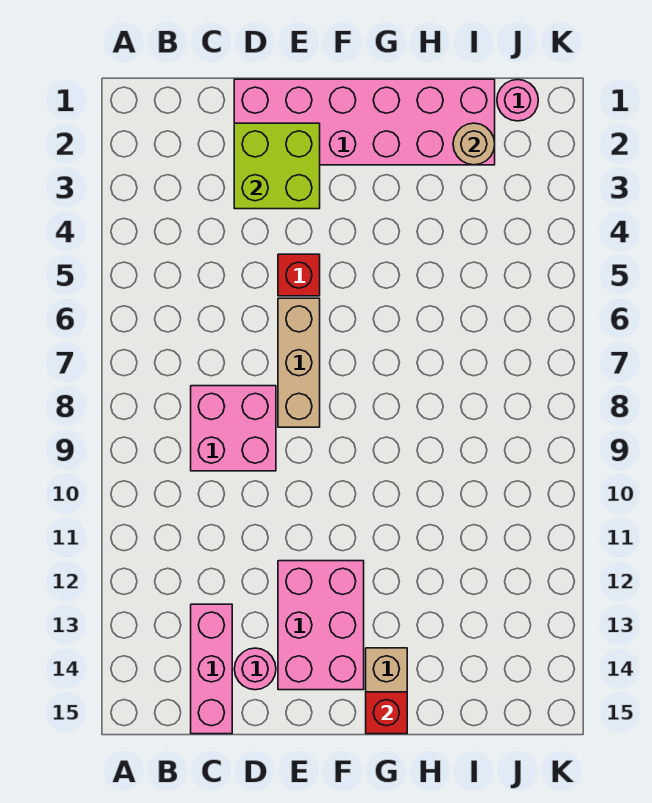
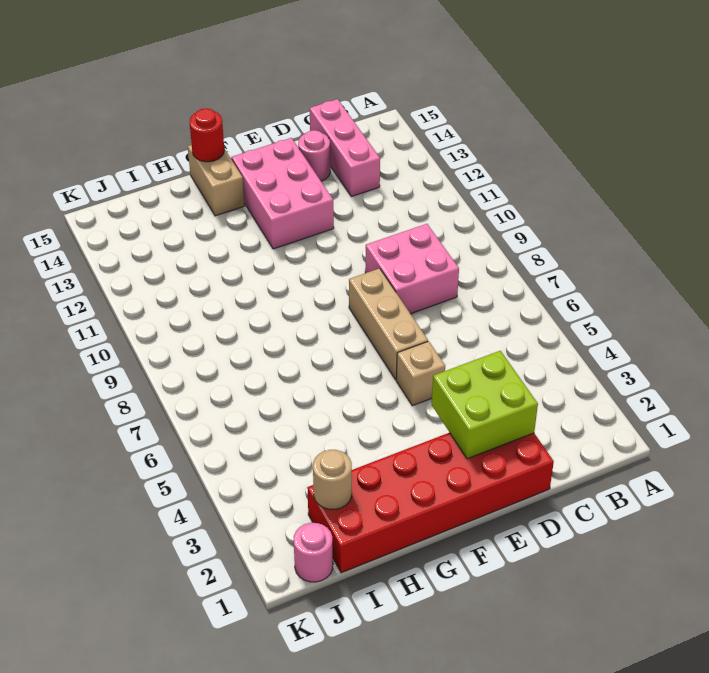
pink 2x6 brick [234,79,495,165] -> red 2x6 brick [307,433,554,573]
red 1x1 brick [278,254,320,296] -> tan 1x1 brick [396,341,445,406]
red 1x1 brick [366,692,407,734] -> red 1x1 round brick [190,108,224,162]

